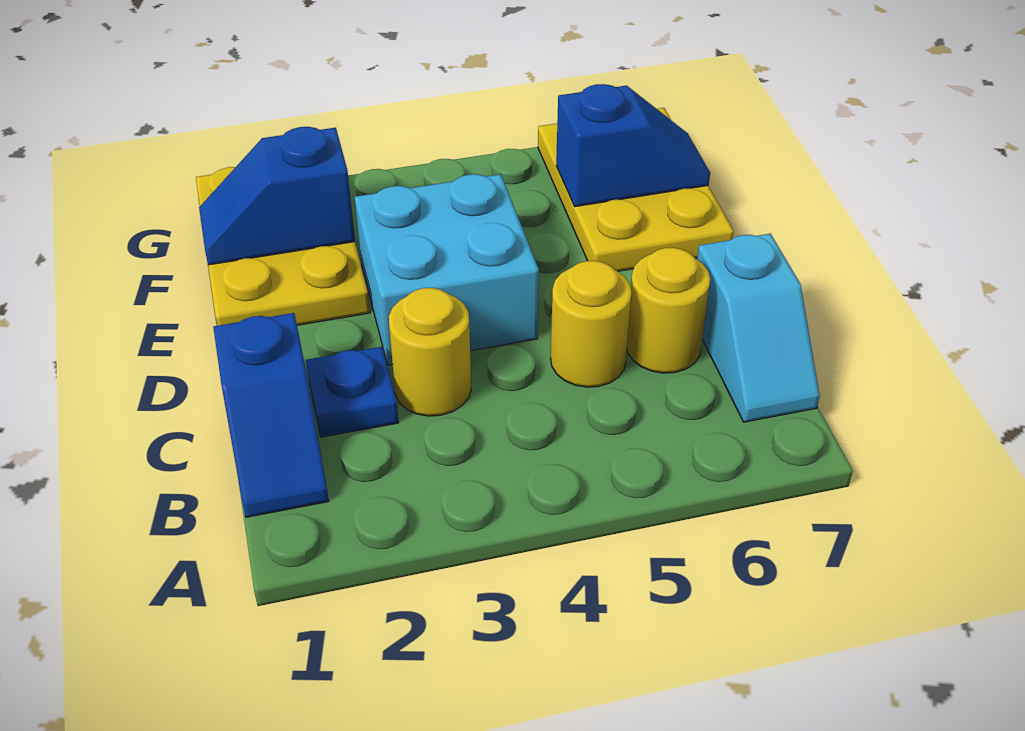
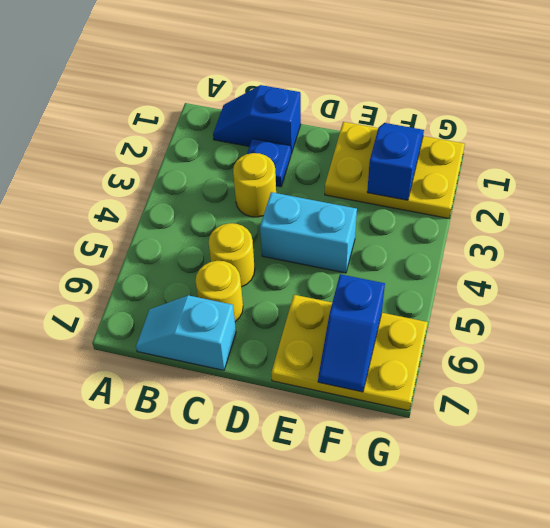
cyan 2x2 brick [355,174,539,365] -> cyan 1x2 brick [260,192,357,273]

